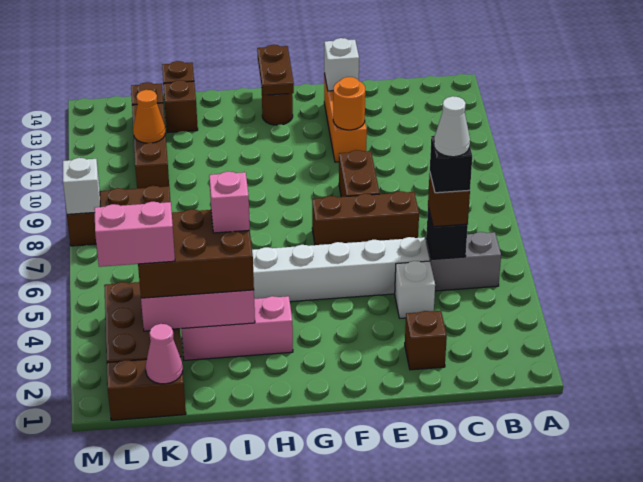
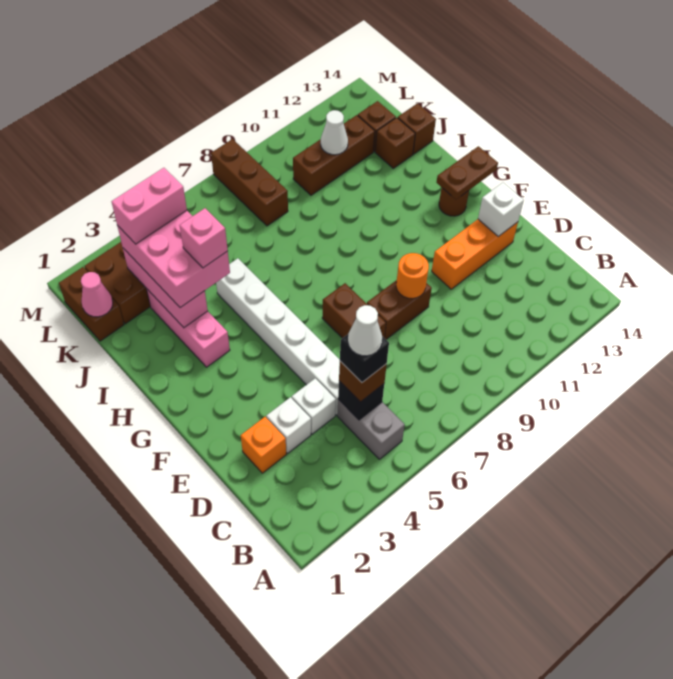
brown 1x1 brick [405,311,447,370] -> orange 1x1 brick [241,417,286,473]
brown 1x3 brick [312,191,419,245] -> brown 1x2 brick [322,283,386,338]
orange 1x1 round brick [333,77,365,130] -> orange 1x1 round brick moved to [396,253,429,299]
brown 2x3 brick [138,209,254,298] -> pink 2x3 brick [117,211,230,308]
pink 1x2 brick [94,202,175,267] -> pink 1x2 brick turned to [112,168,187,244]
orange 1x1 cone [133,90,165,143] -> white 1x1 cone [321,110,348,155]
white 1x1 brick [63,158,100,214] -> white 1x1 brick moved to [266,397,311,453]

